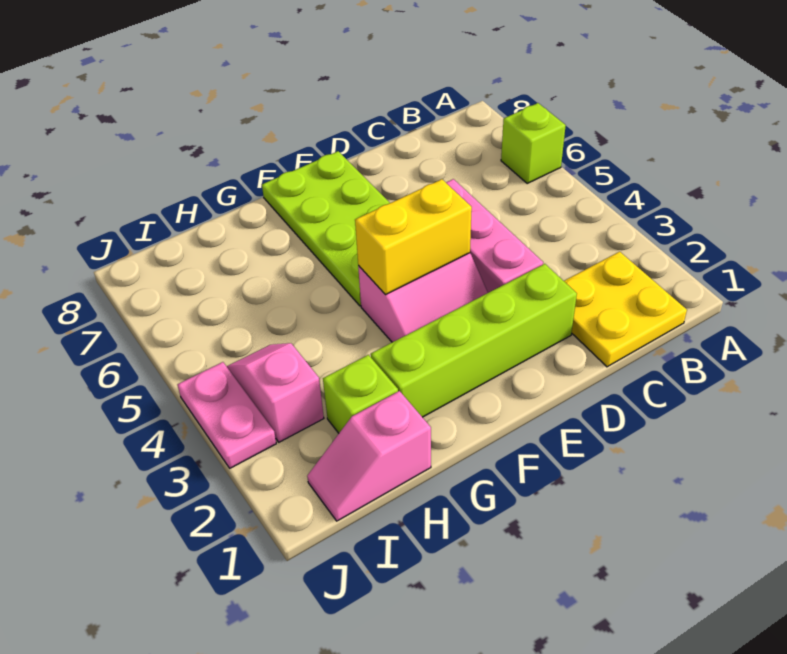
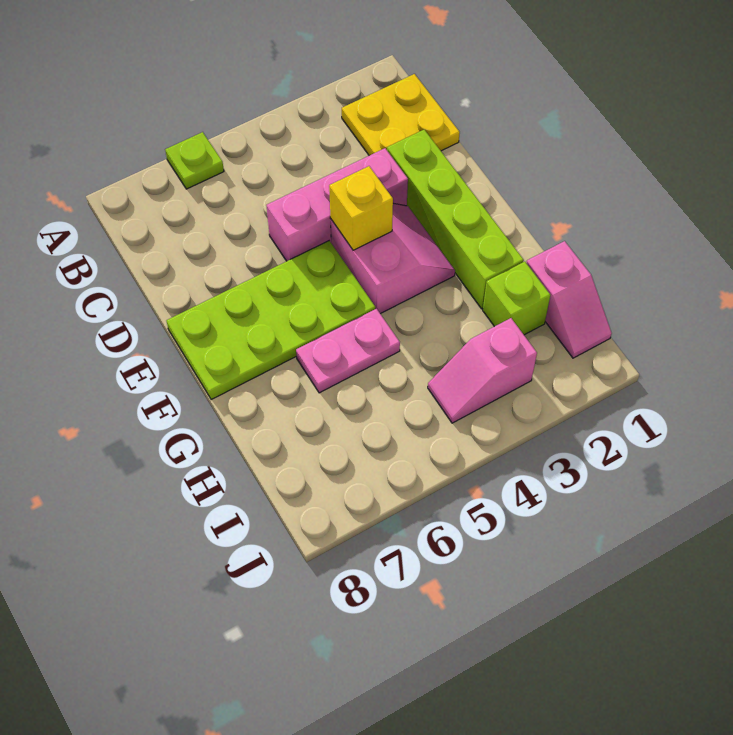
lime 1x1 brick [501,103,566,183] -> lime 1x1 plate [165,132,224,189]
yellow 1x2 brick [355,179,472,295] -> yellow 1x1 brick [329,166,393,250]
pink 1x2 plate [177,362,276,468] -> pink 1x2 plate moved to [296,309,400,393]

